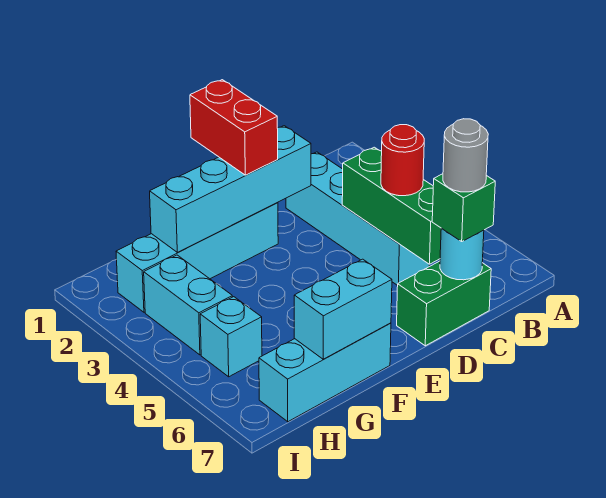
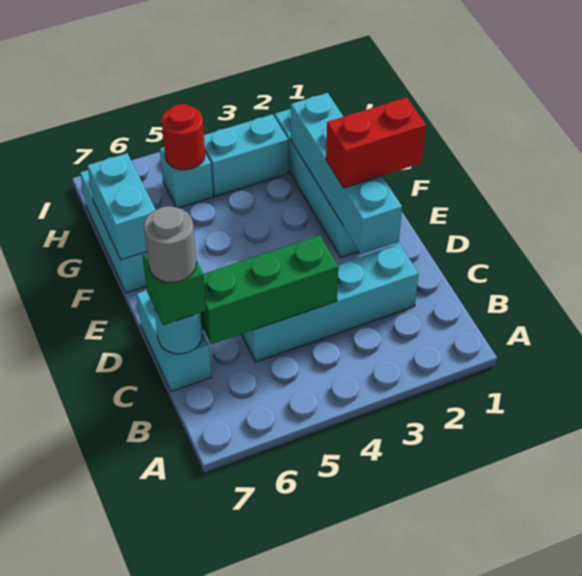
red 1x1 round brick [381,125,424,196] -> red 1x1 round brick moved to [162,104,205,170]
green 1x2 brick [397,261,491,346] -> cyan 1x2 brick [136,290,211,392]

